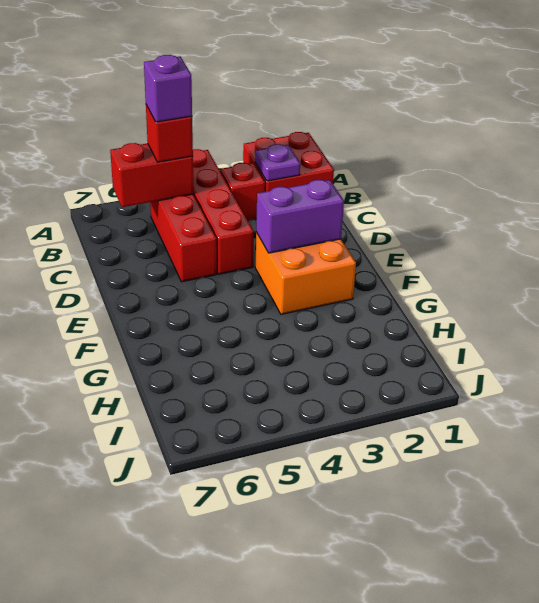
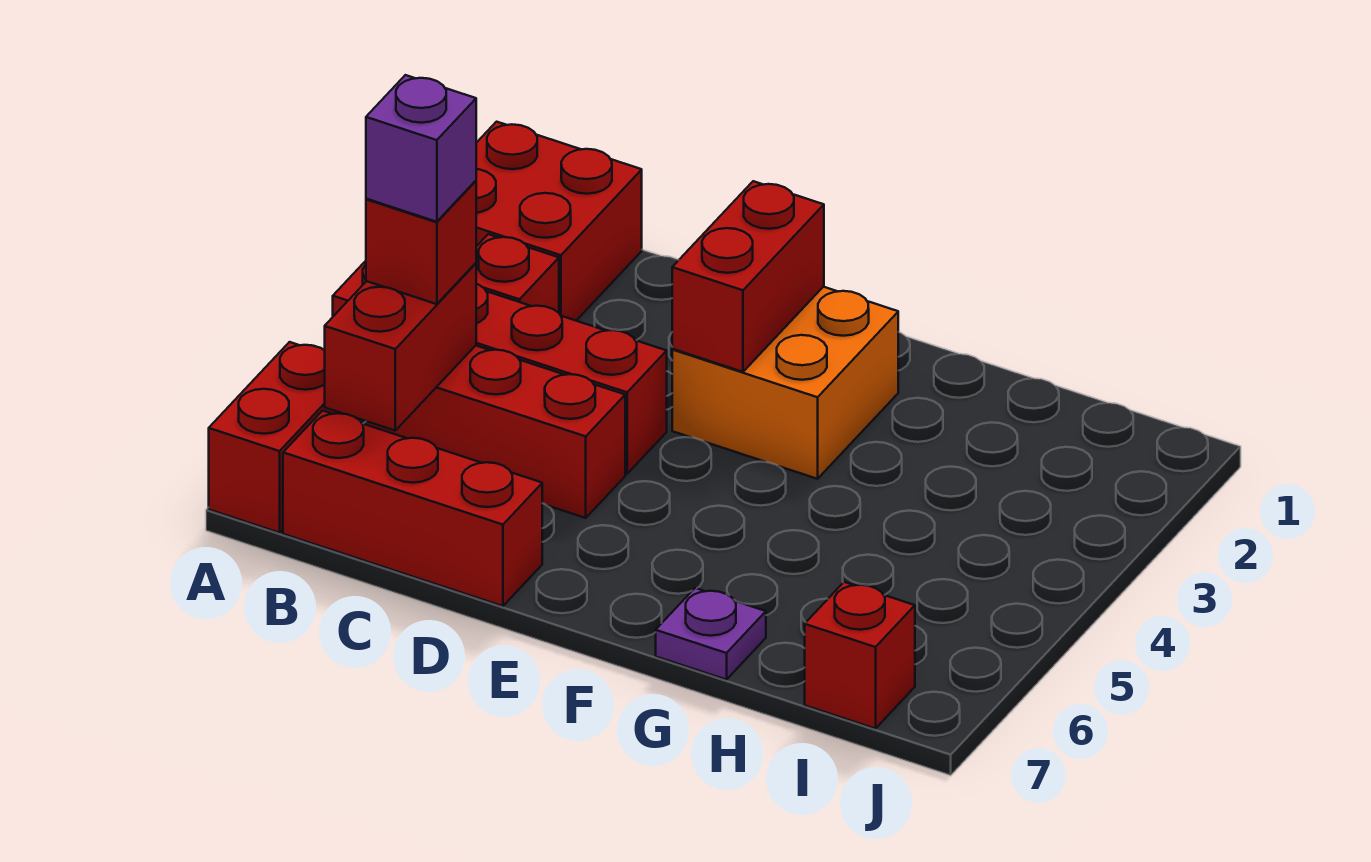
none -> red 1x2 brick [209,342,360,533]
purple 1x1 plate [255,144,300,181] -> purple 1x1 plate moved to [656,588,766,680]
none -> red 1x3 brick [283,411,542,606]
purple 1x2 brick [256,180,344,253] -> red 1x2 brick [672,181,824,372]
none -> red 1x1 brick [805,582,915,729]

